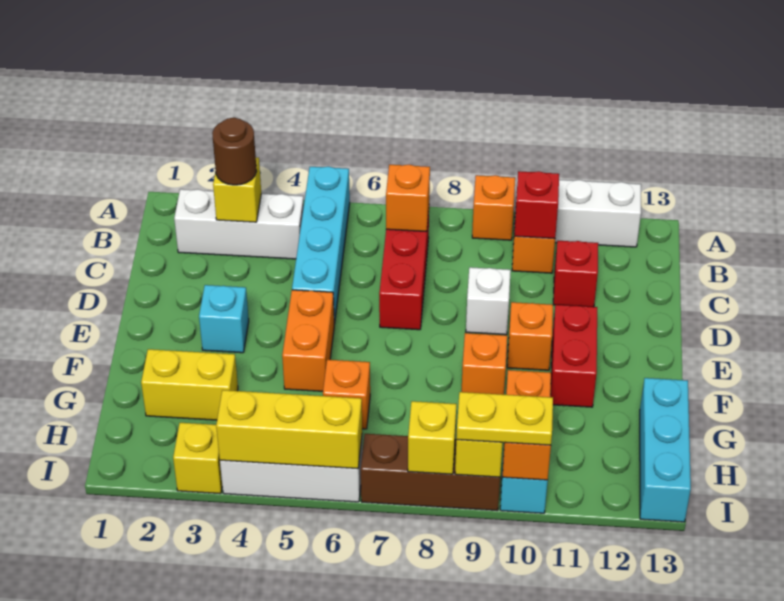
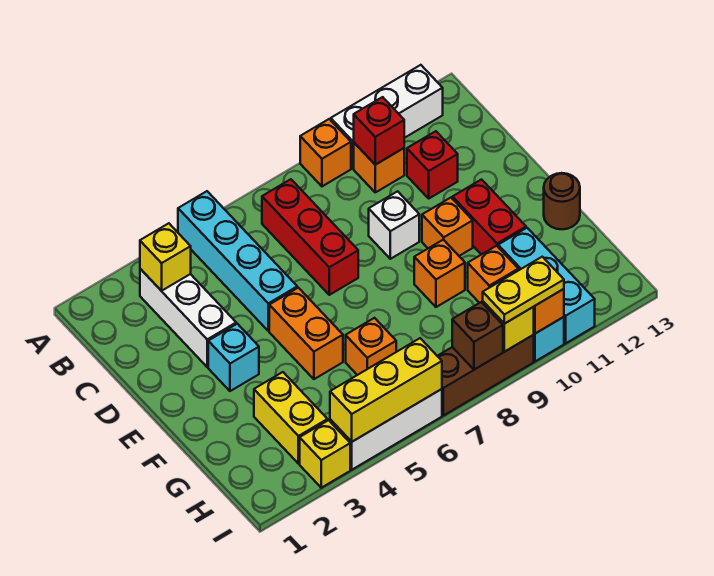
white 1x3 brick [174,189,304,259] -> white 1x3 brick turned to [140,269,236,367]
brown 1x1 round brick [212,118,257,185] -> brown 1x1 round brick moved to [544,173,580,229]
orange 1x1 brick [386,165,430,232] -> none
yellow 1x2 brick [141,349,238,420] -> yellow 1x2 brick turned to [254,372,328,464]
cyan 1x3 brick [640,378,691,522] -> cyan 1x3 brick moved to [498,228,595,343]
yellow 1x1 brick [408,401,457,474] -> brown 1x1 brick [452,302,503,370]

